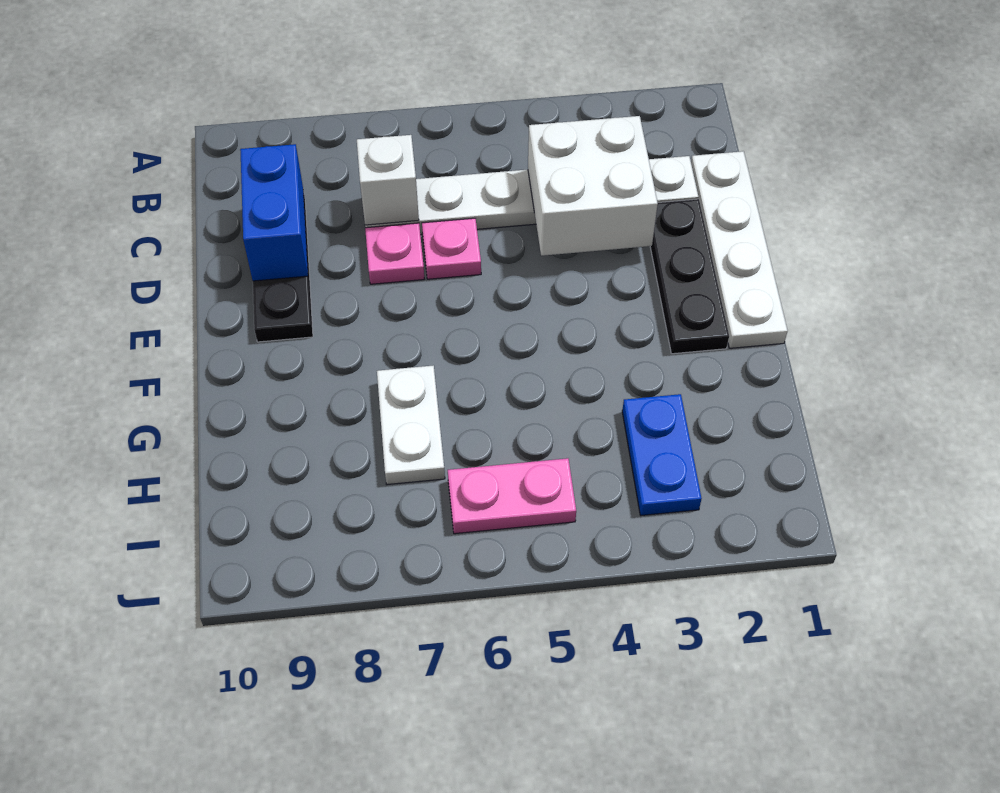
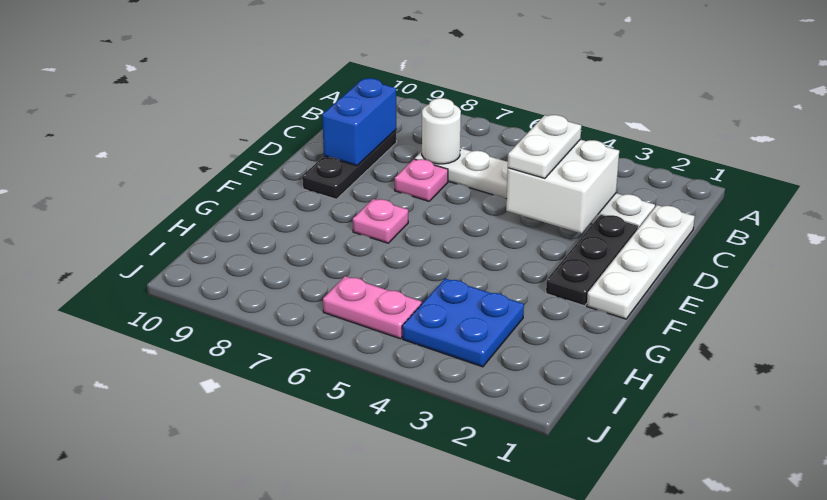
white 1x1 brick [357,135,419,225] -> white 1x1 round brick [422,98,461,164]
pink 1x1 plate [422,218,481,279] -> pink 1x1 plate moved to [353,199,408,243]
white 1x2 plate [377,365,445,485] -> white 1x2 plate moved to [508,115,581,178]
blue 1x2 plate [622,394,702,515] -> blue 2x2 plate [402,278,524,367]

